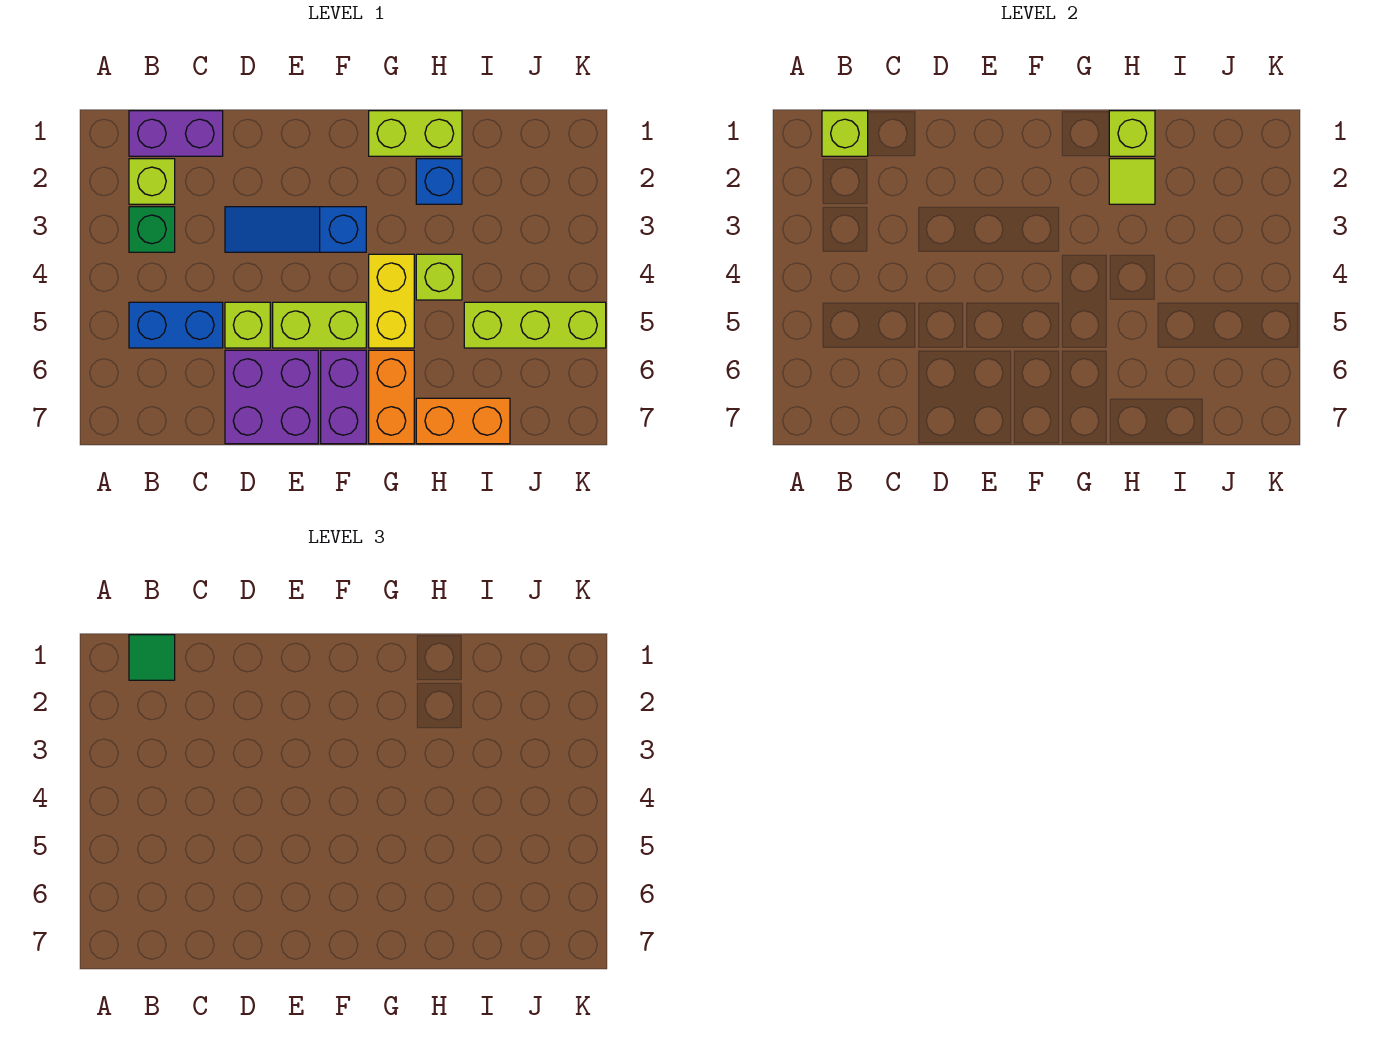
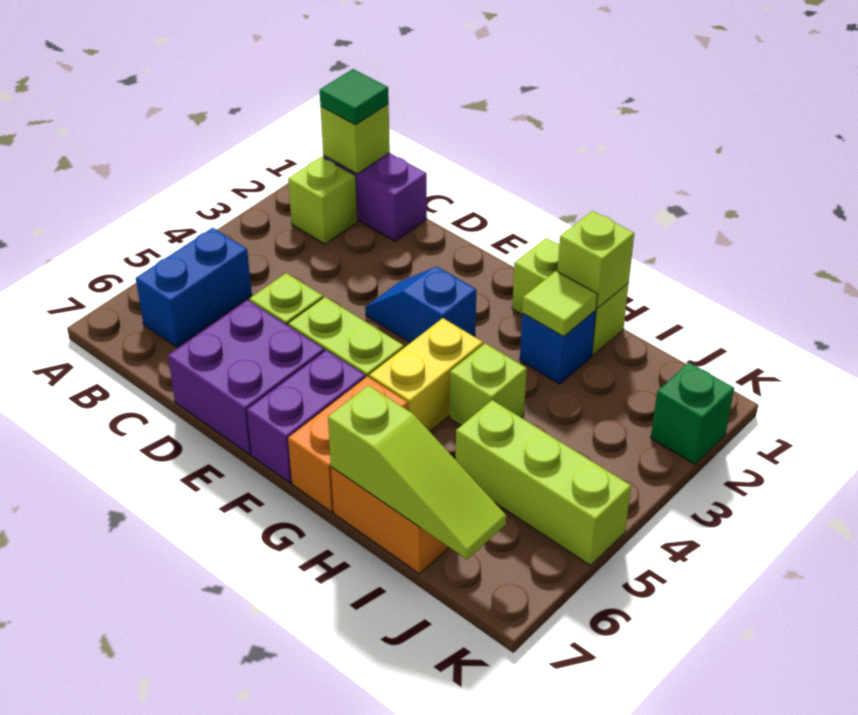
green 1x1 brick [129,207,175,252] -> green 1x1 brick moved to [651,363,734,464]
blue 1x2 brick [129,302,223,348] -> blue 1x2 brick turned to [136,228,252,347]
blue 1x3 slope [225,207,366,252] -> blue 1x2 slope [365,266,476,343]
none -> lime 1x3 slope [328,385,506,559]

